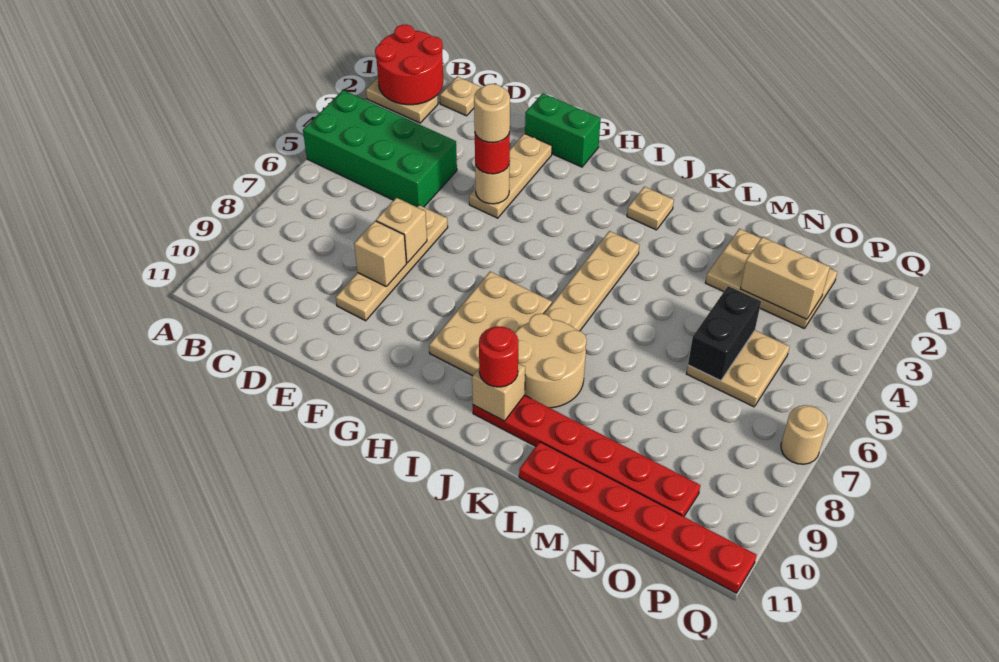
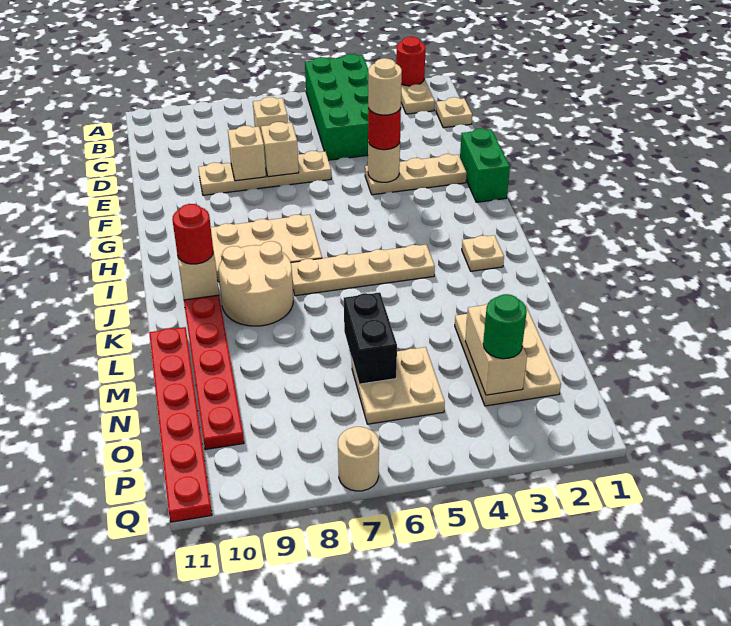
red 2x2 round brick [375,25,443,105] -> red 1x1 round brick [396,37,426,86]
none -> tan 1x1 brick [253,97,288,131]
black 1x2 brick [688,286,761,381] -> black 1x2 brick turned to [344,293,397,384]
none -> green 1x1 round brick [483,294,527,359]

